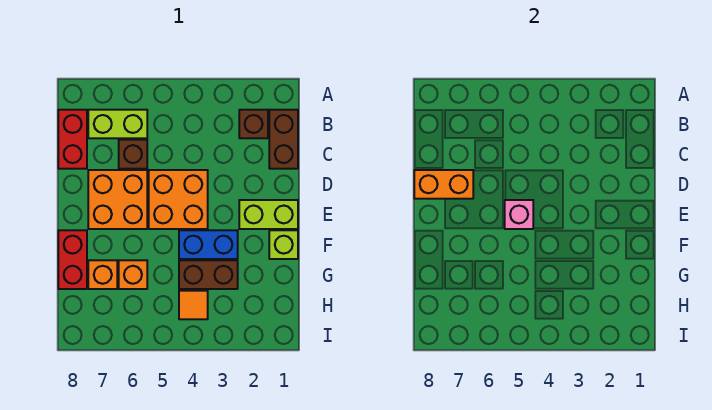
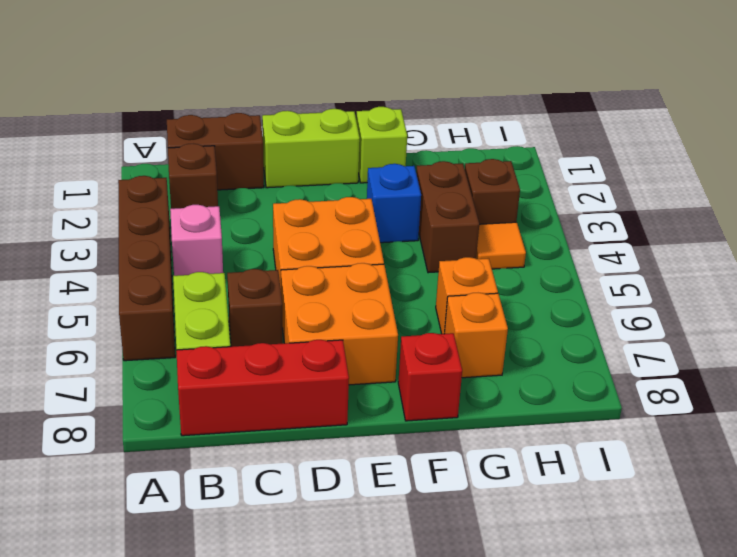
none -> brown 1x4 brick [118,176,175,361]
red 1x2 brick [58,110,87,169] -> red 1x3 brick [176,340,349,436]
orange 1x2 brick [414,170,473,199] -> none
lime 1x2 brick [239,200,298,229] -> lime 1x2 brick turned to [262,109,360,188]
pink 1x1 brick [505,200,533,229] -> pink 1x1 brick moved to [170,205,223,276]
blue 1x2 brick [179,230,238,259] -> blue 1x1 brick [367,164,421,243]
red 1x2 brick [58,230,87,289] -> red 1x1 brick [398,333,462,421]
none -> brown 1x1 brick [465,159,520,224]

